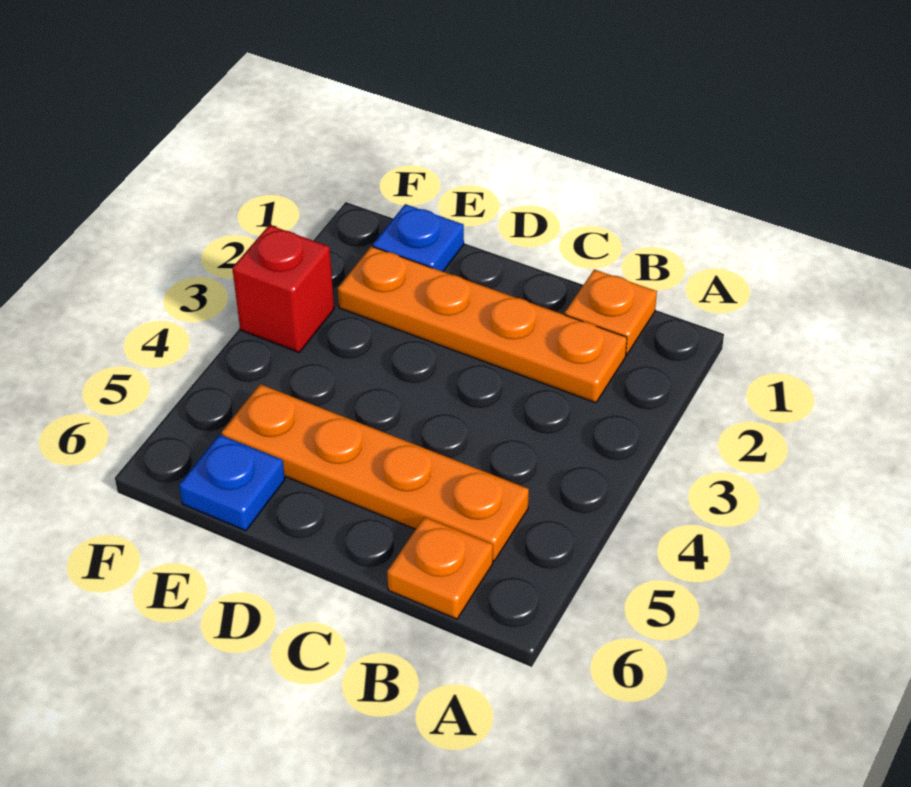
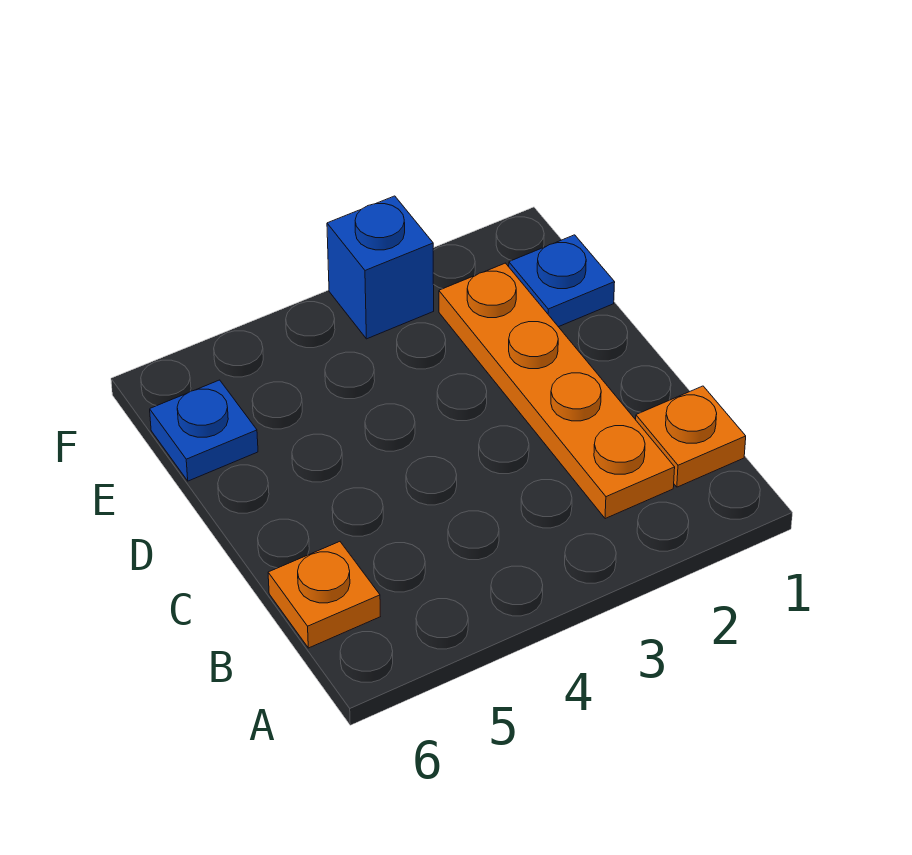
orange 1x4 plate [222,384,529,561] -> none
red 1x1 brick [232,225,334,352] -> blue 1x1 brick [327,196,434,339]

